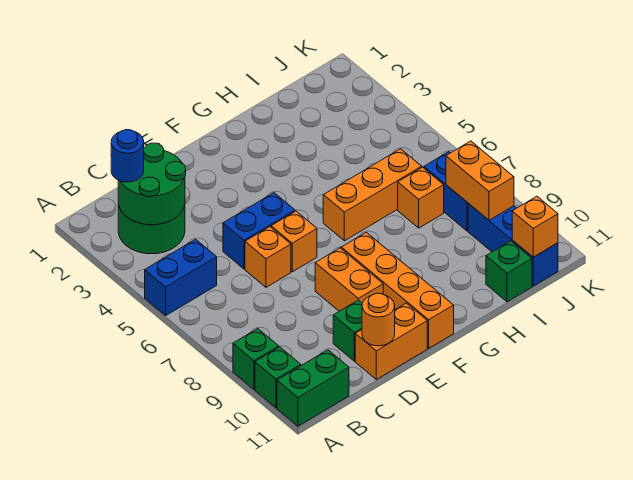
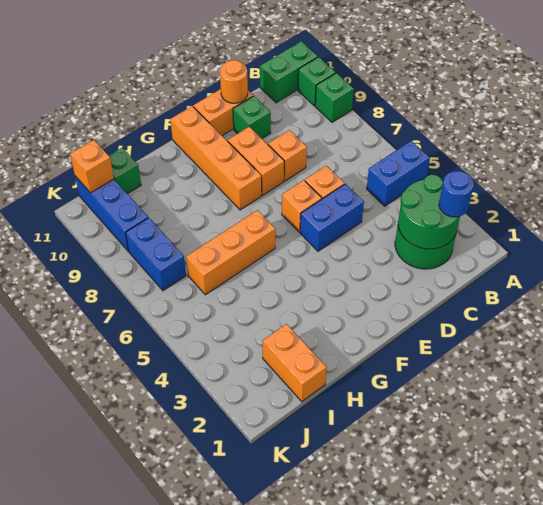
orange 1x1 brick [398,167,444,228] -> orange 1x1 brick moved to [268,130,307,181]
orange 1x2 brick [446,141,514,220] -> orange 1x2 brick moved to [263,324,327,402]

